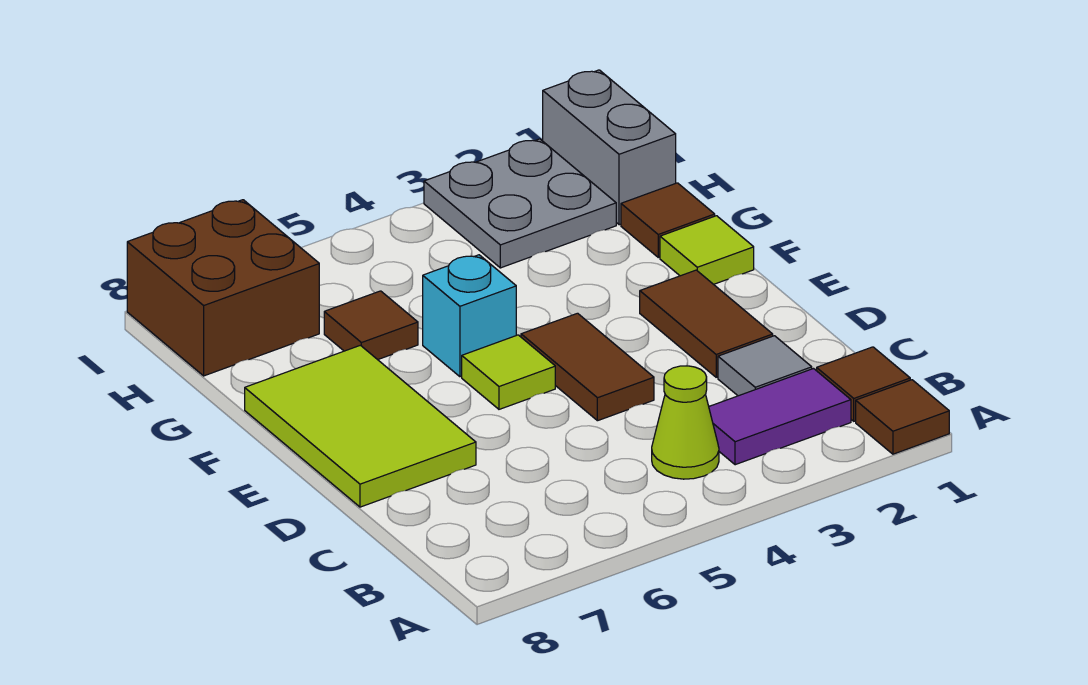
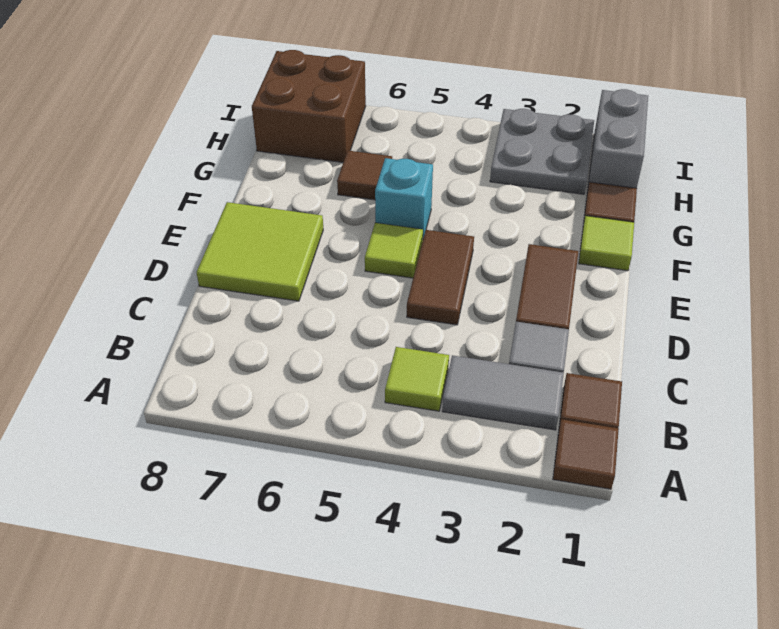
purple 1x2 tile [709,369,851,465] -> grey 1x2 tile [442,355,564,430]
lime 1x1 cone [652,366,719,479] -> lime 1x1 tile [385,347,449,411]
lime 2x3 tile [245,345,476,507] -> lime 2x2 tile [196,202,323,301]

